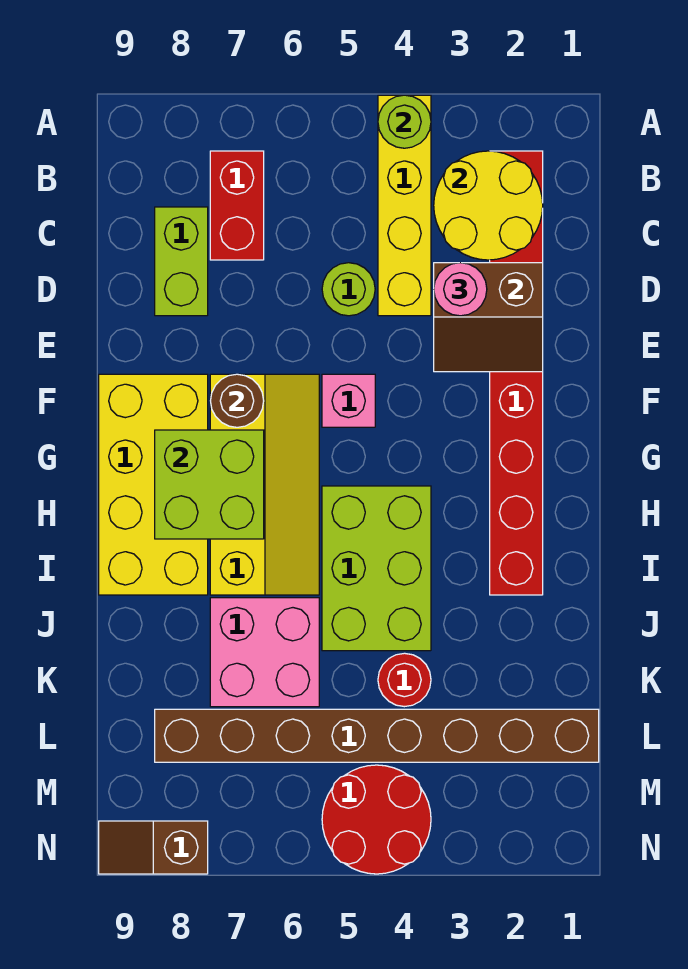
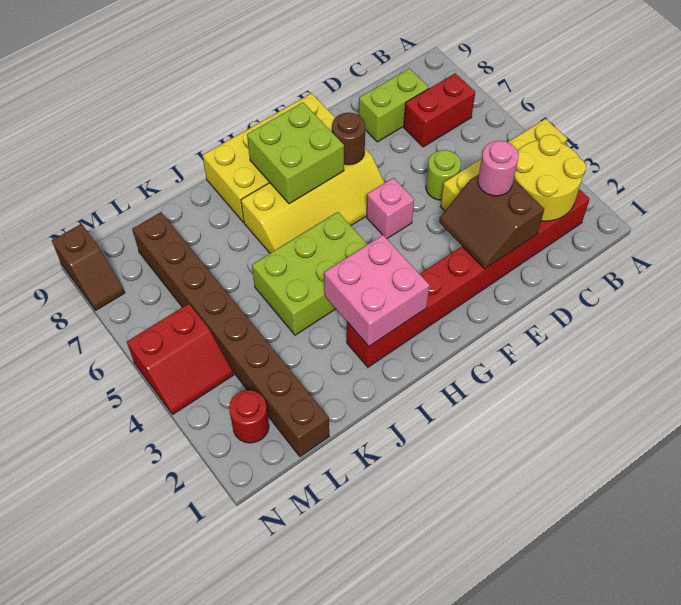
lime 1x1 round brick [378,95,431,148] -> none
pink 2x2 brick [210,598,319,707] -> pink 2x2 brick moved to [324,235,430,346]
red 1x1 round brick [378,653,431,707] -> red 1x1 round brick moved to [229,390,269,443]
red 2x2 round brick [322,765,431,874] -> red 2x2 slope [127,304,233,415]
brown 1x2 slope [99,821,208,874] -> brown 1x2 slope turned to [52,224,125,310]

